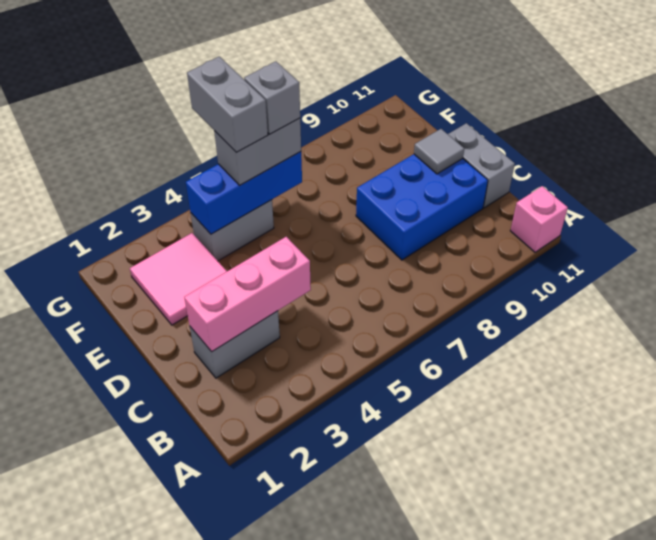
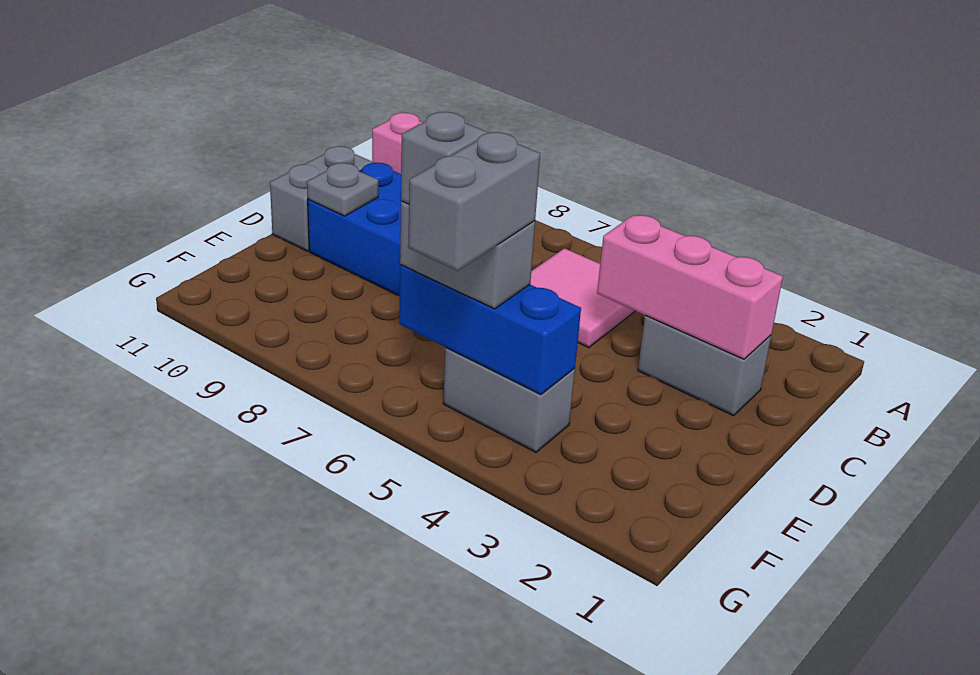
grey 1x1 tile [414,129,464,174] -> grey 1x1 plate [307,163,378,216]
pink 2x2 tile [130,233,227,325] -> pink 2x2 tile moved to [530,248,635,348]

